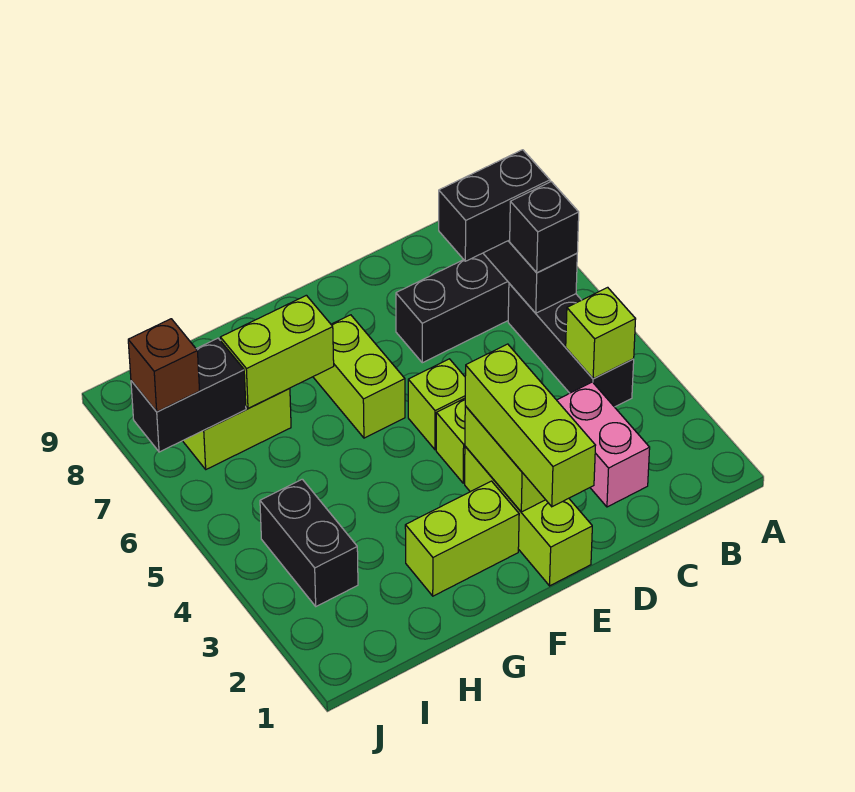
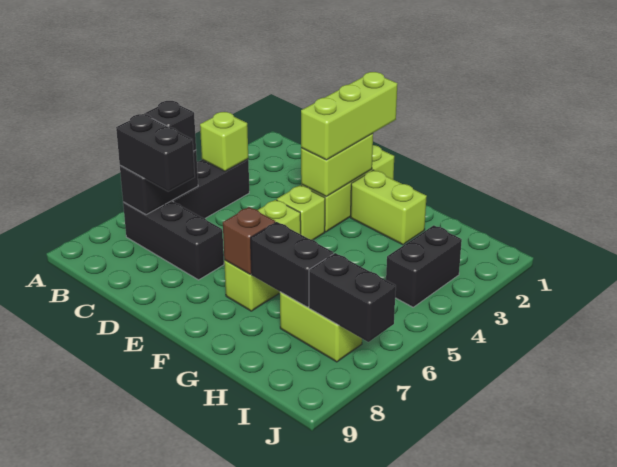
pink 1x2 brick [557,382,650,507] -> none
lime 1x2 brick [220,295,334,409] -> black 1x2 brick [251,222,334,307]
brown 1x1 brick [128,319,200,412] -> brown 1x1 brick moved to [223,207,275,274]

